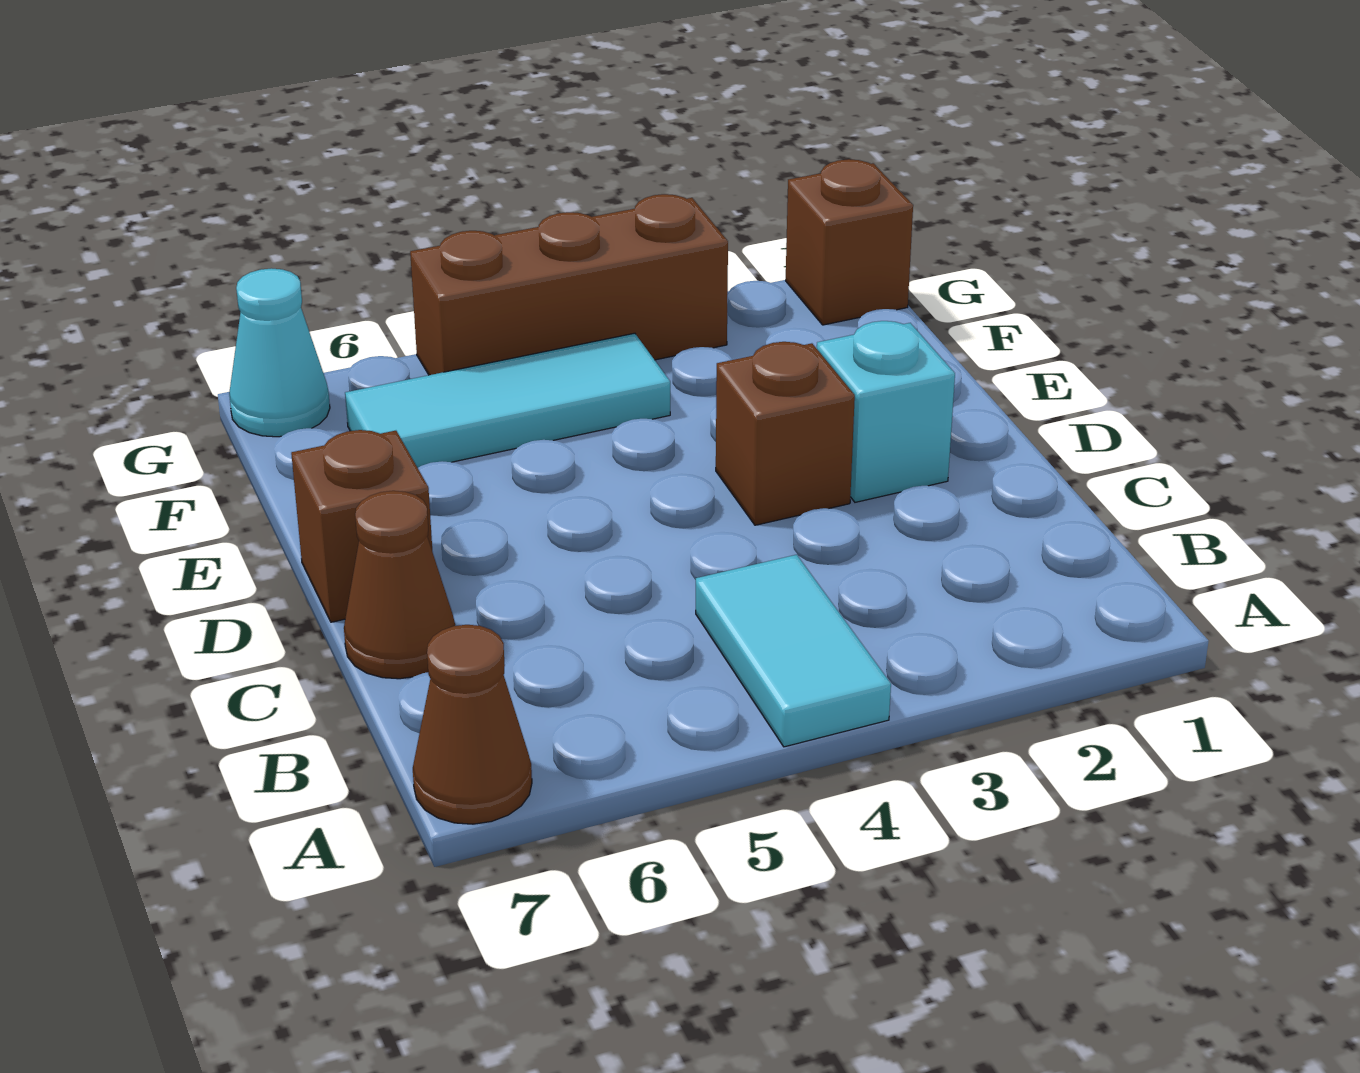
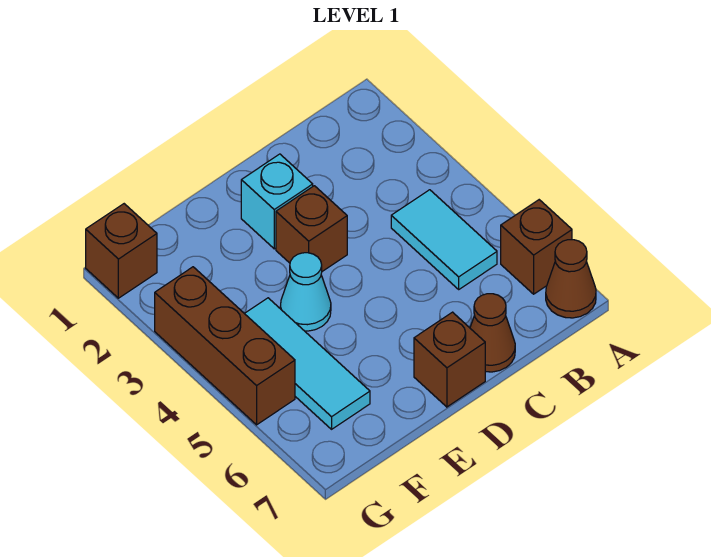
cyan 1x2 tile [696,555,891,747] -> cyan 1x2 tile turned to [391,190,497,289]
none -> brown 1x1 brick [501,200,572,294]
cyan 1x1 cone [229,268,330,437] -> cyan 1x1 cone moved to [280,253,331,331]

